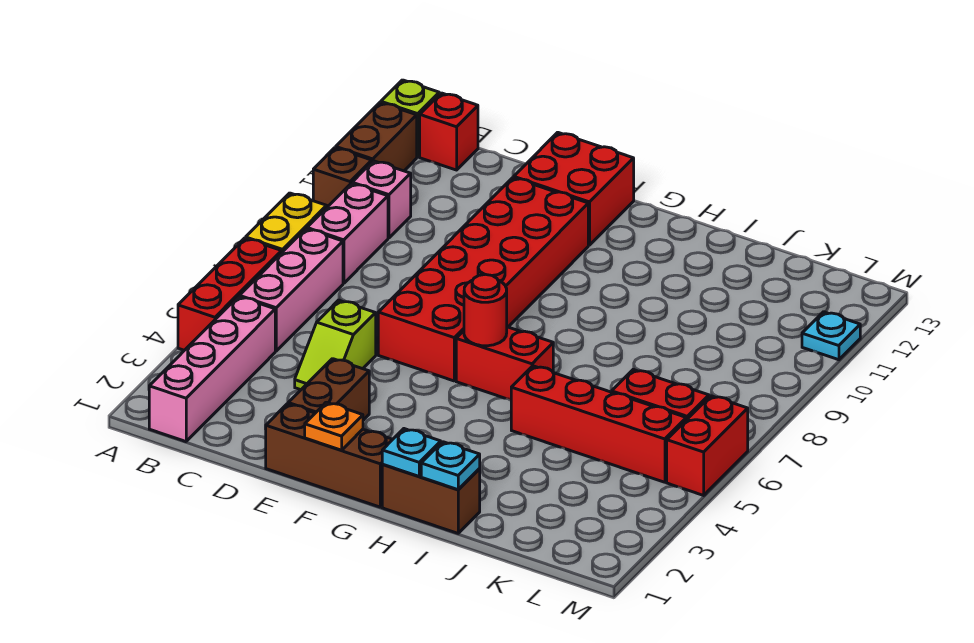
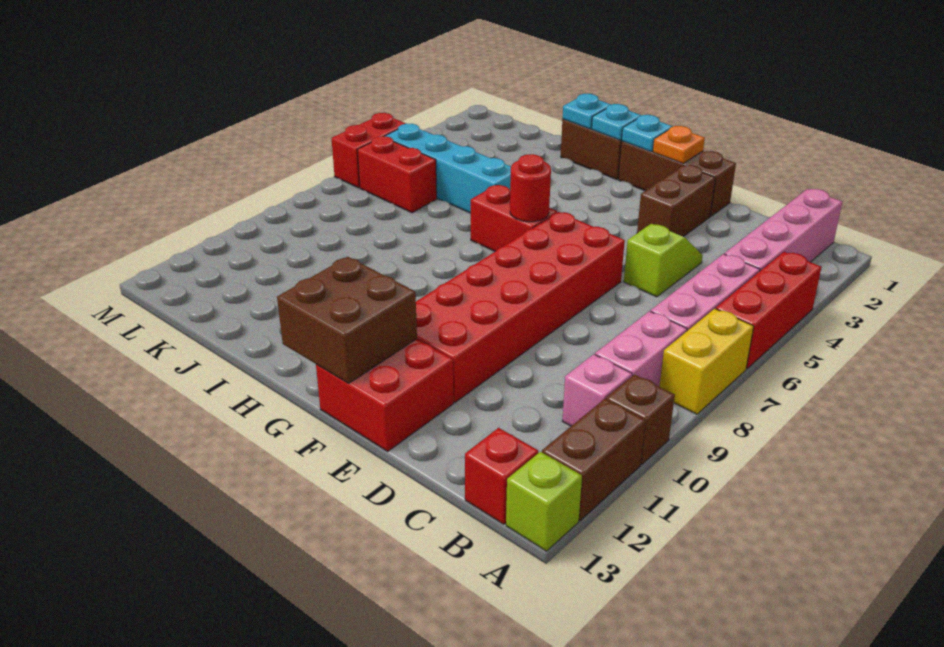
none -> brown 2x2 brick [277,257,417,383]
red 1x4 brick [511,366,686,482] -> cyan 1x4 brick [386,124,511,213]
cyan 1x1 plate [802,312,860,360] -> cyan 1x1 plate moved to [621,115,673,152]

